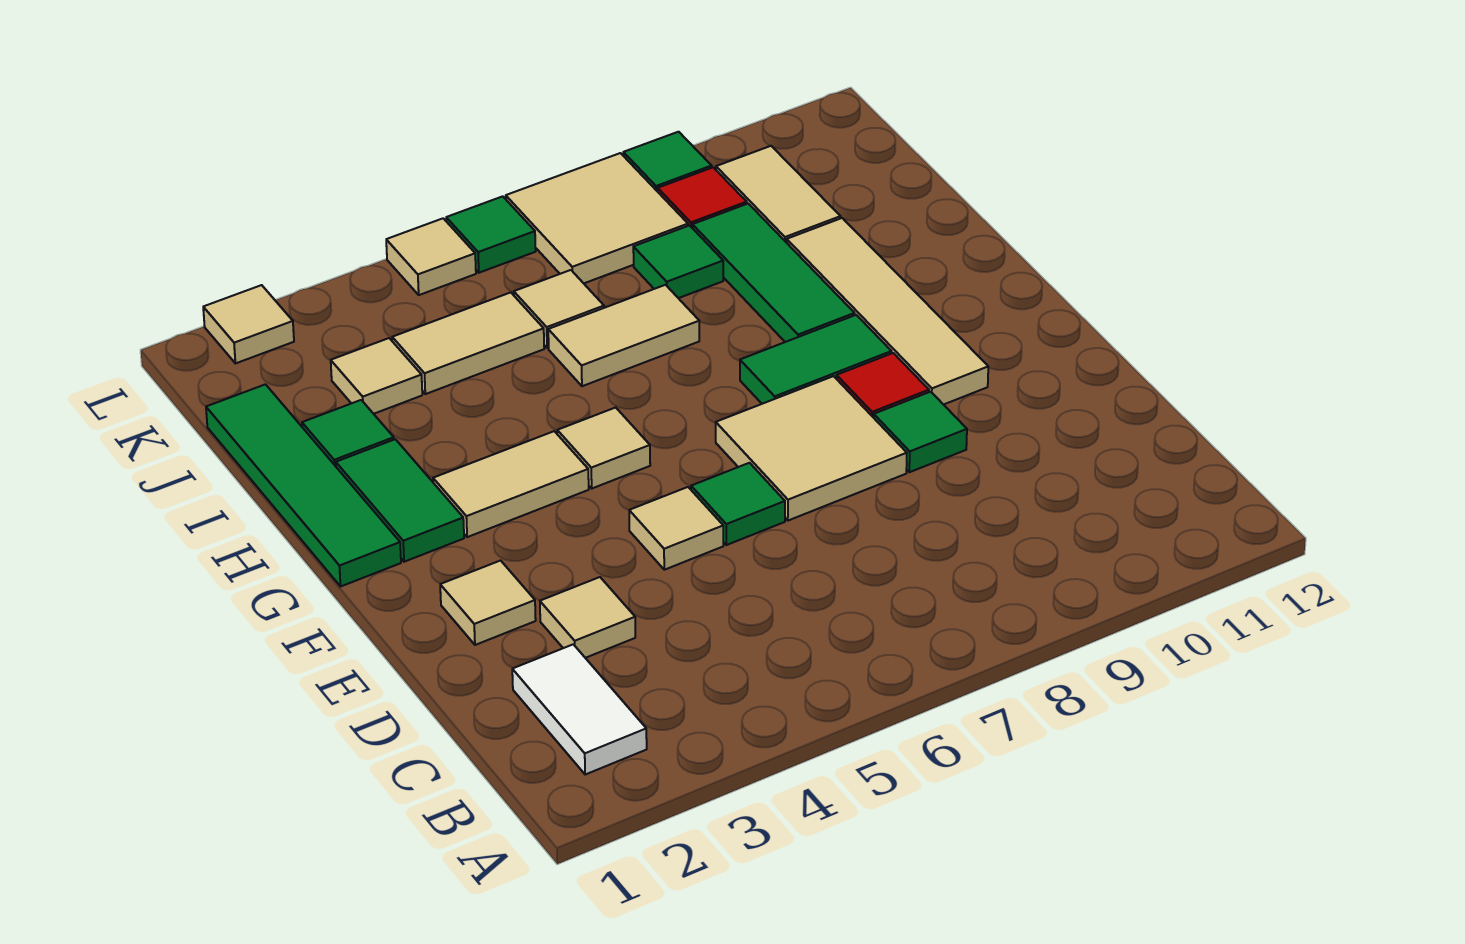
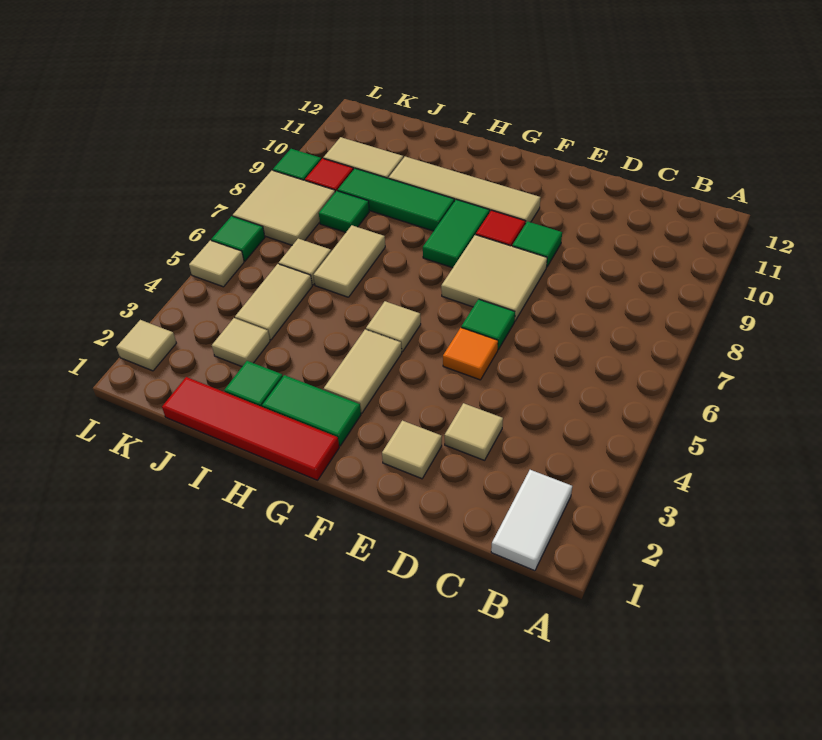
white 1x2 tile [512,644,647,775] -> white 1x2 tile turned to [491,470,572,571]
tan 1x1 tile [629,487,723,570] -> orange 1x1 tile [443,328,498,380]
green 1x4 tile [206,384,401,586] -> red 1x4 tile [162,377,339,480]

